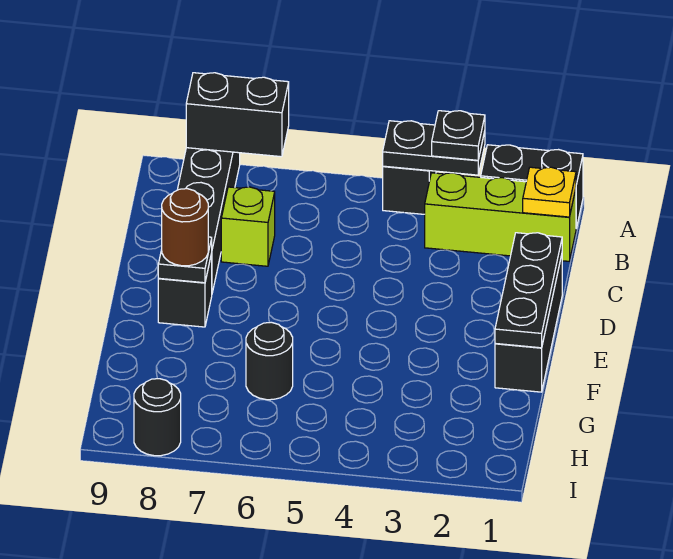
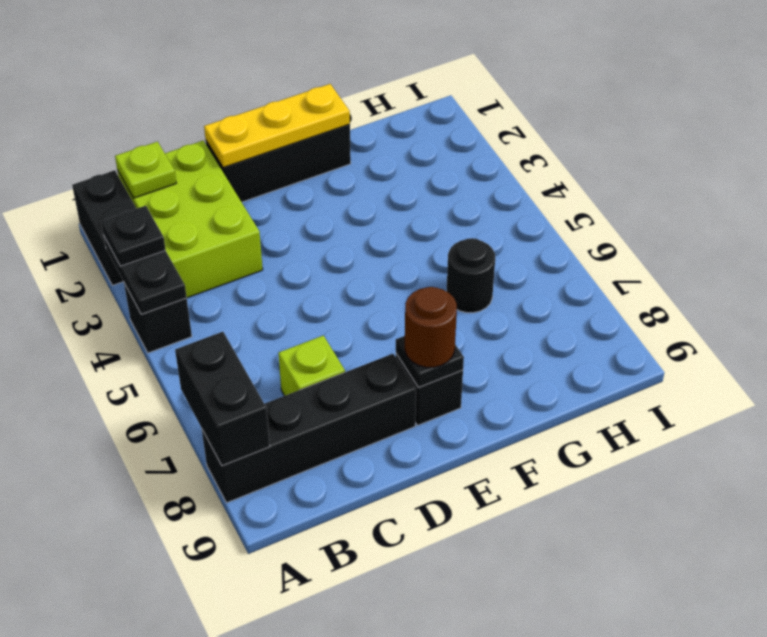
lime 1x3 brick [425,173,576,261] -> lime 2x3 brick [117,141,263,298]
yellow 1x1 plate [523,167,576,217] -> lime 1x1 plate [115,142,176,198]
black 1x3 plate [495,233,562,348] -> yellow 1x3 plate [204,84,350,167]
black 1x1 round brick [134,379,181,456] -> none

